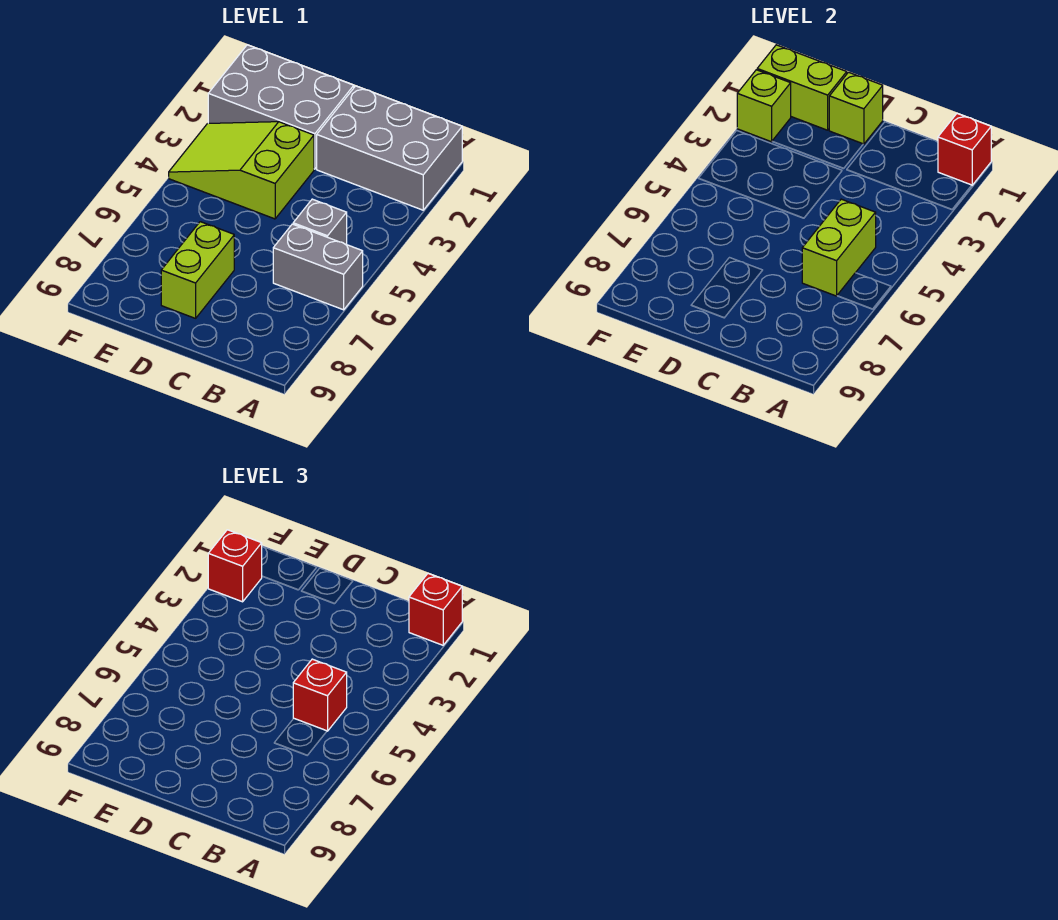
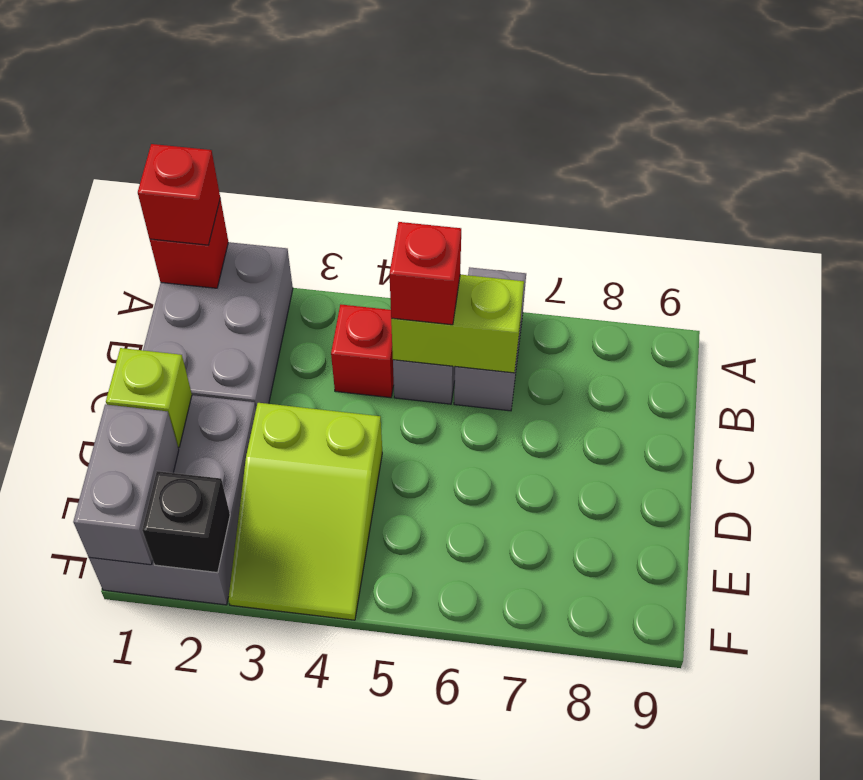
lime 1x2 brick [161,222,234,318] -> none
lime 1x2 brick [757,45,847,130] -> grey 1x2 brick [73,404,179,565]
lime 1x1 brick [737,70,791,142] -> black 1x1 brick [142,471,230,573]
red 1x1 brick [208,530,262,602] -> red 1x1 brick moved to [331,305,394,398]

